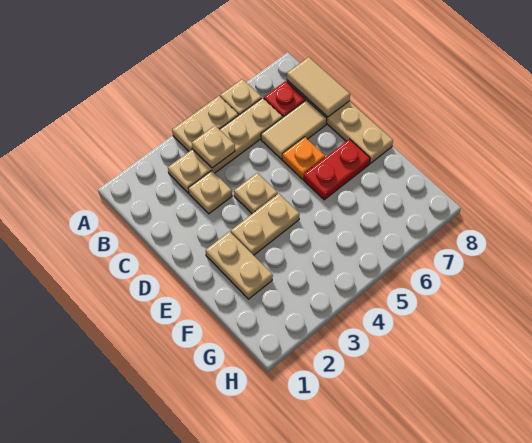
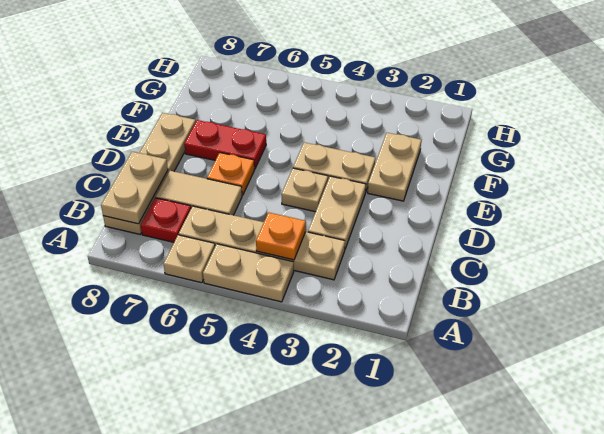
tan 1x1 plate [192,126,235,168] -> orange 1x1 plate [256,212,306,260]
tan 1x2 tile [287,57,350,117] -> tan 1x2 plate [101,152,168,224]
tan 1x1 plate [188,171,232,214] -> tan 1x2 plate [308,176,366,248]

